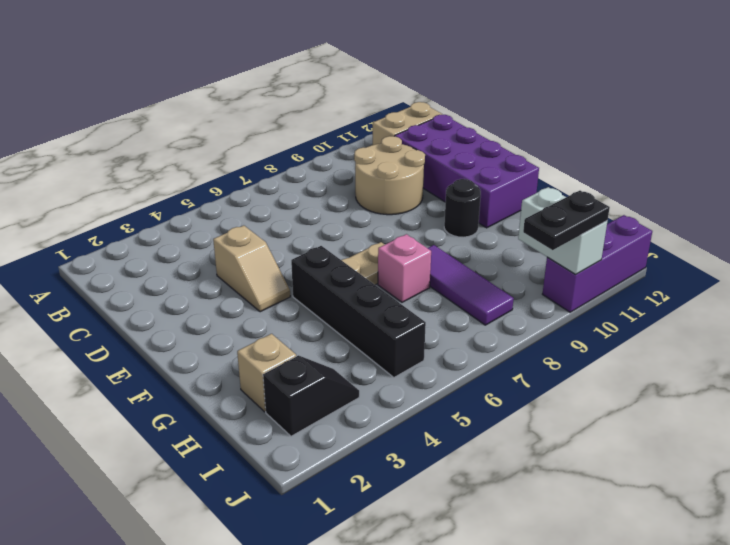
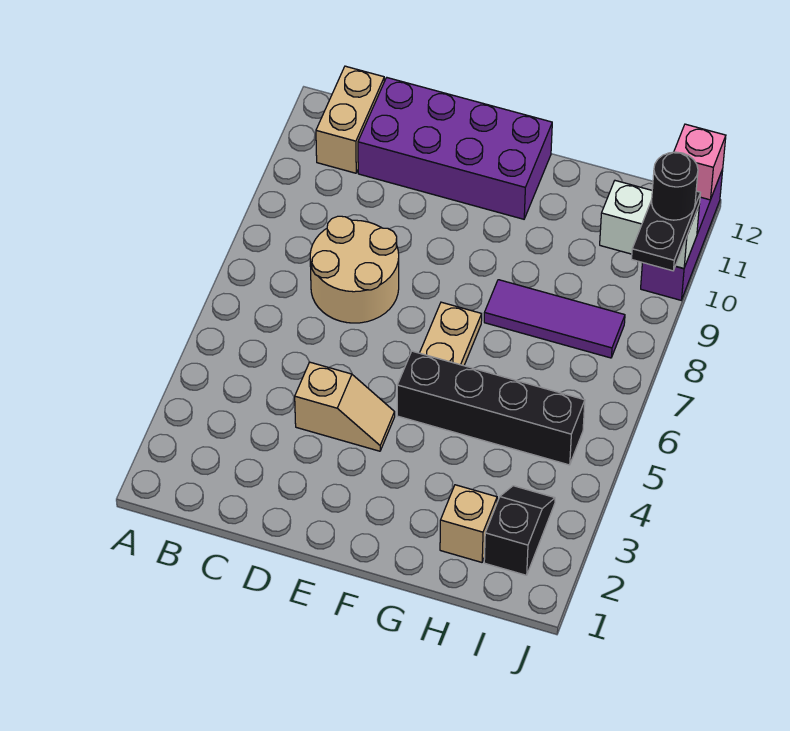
tan 2x2 round brick [354,136,425,215] -> tan 2x2 round brick moved to [310,216,399,323]
black 1x1 round brick [444,179,481,237] -> black 1x1 round brick moved to [652,152,698,220]
pink 1x1 brick [378,234,431,302] -> pink 1x1 brick moved to [674,124,726,200]

